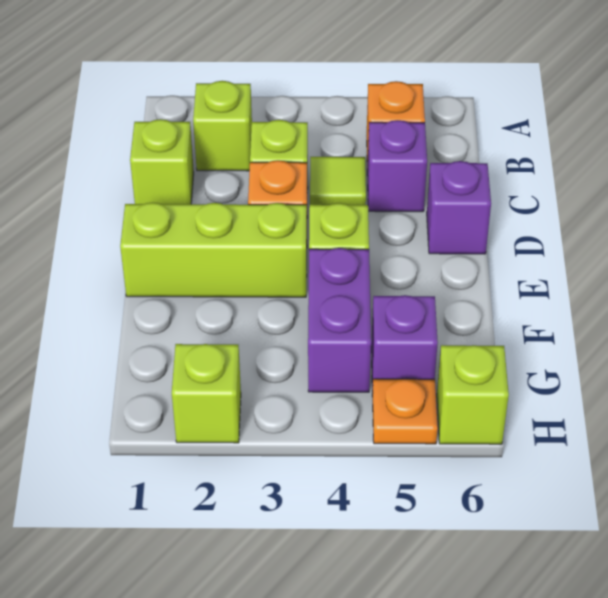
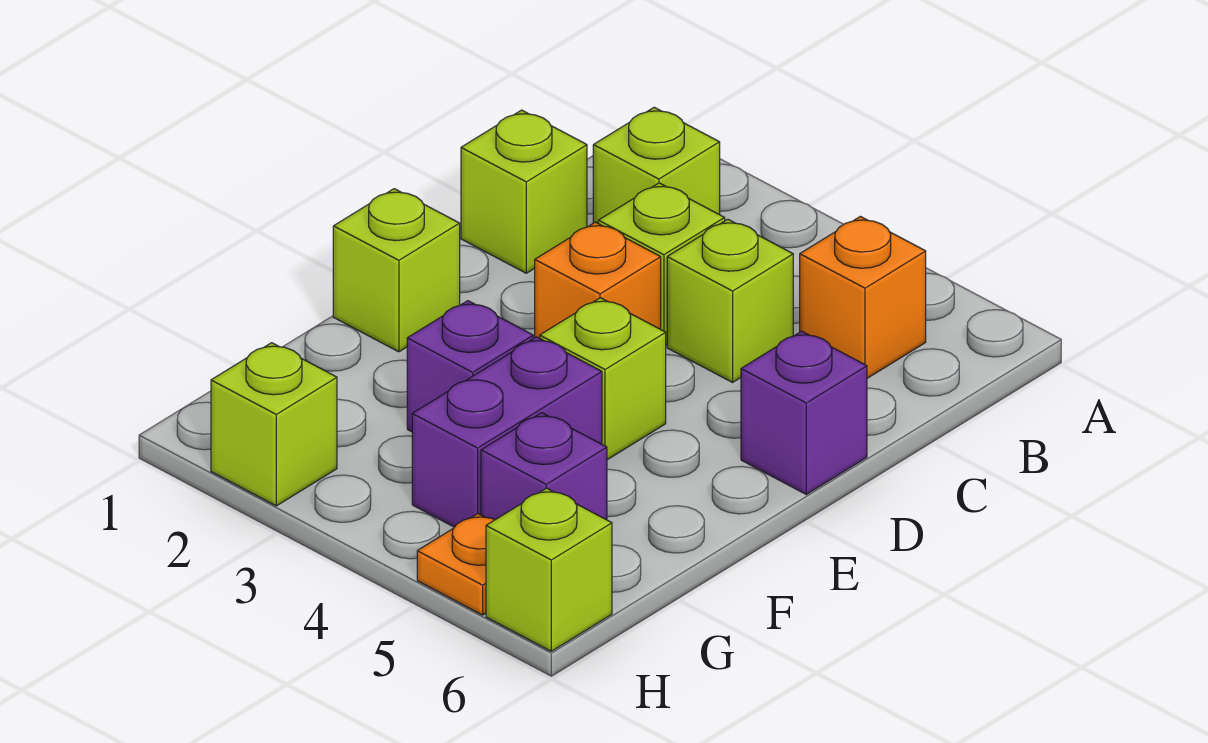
lime 1x1 tile [310,157,366,205] -> lime 1x1 brick [667,219,793,382]
purple 1x1 brick [367,120,427,212] -> purple 1x1 brick moved to [407,301,533,432]
lime 1x3 brick [120,202,307,297] -> lime 1x1 brick [333,189,460,352]

